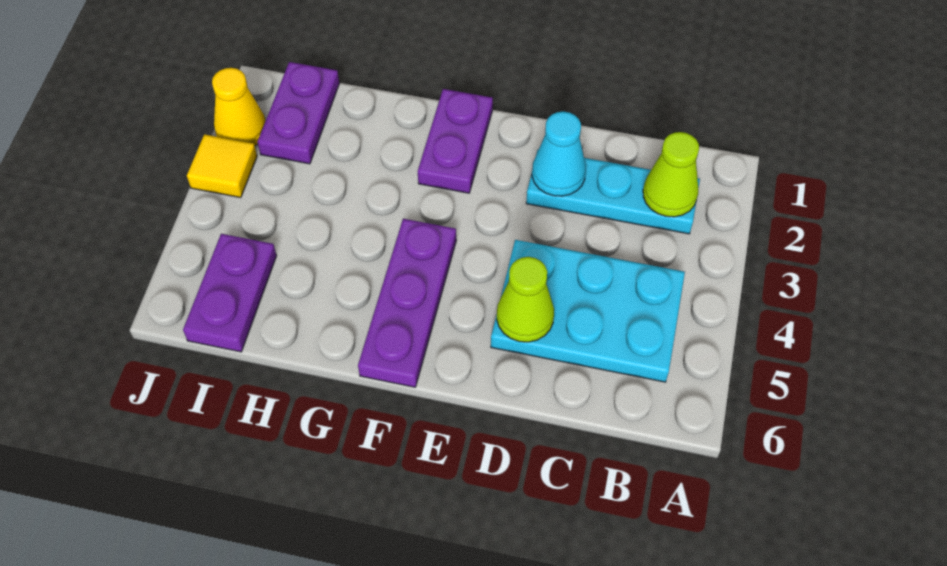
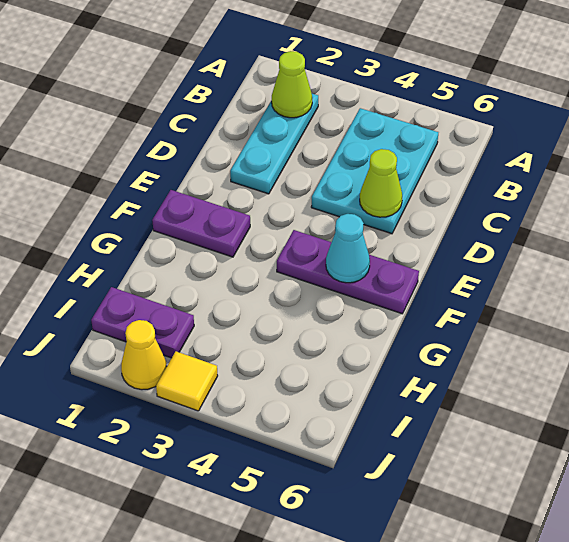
cyan 1x1 cone [532,111,586,196] -> cyan 1x1 cone moved to [326,214,370,283]
purple 1x2 plate [183,234,276,352] -> none

